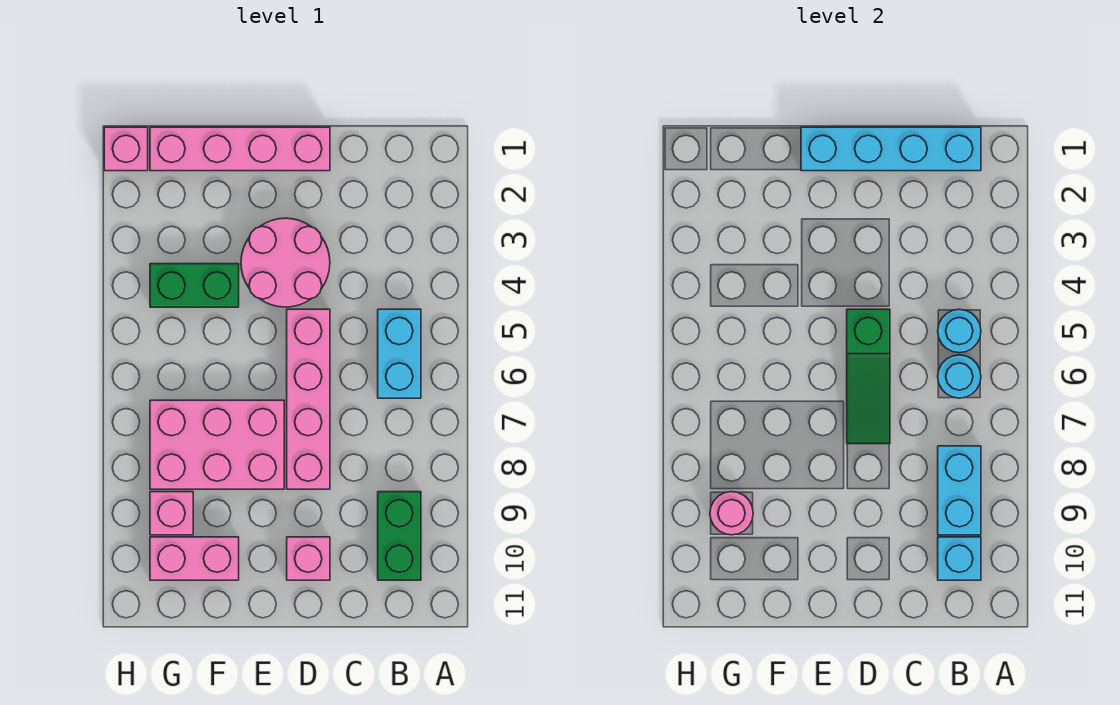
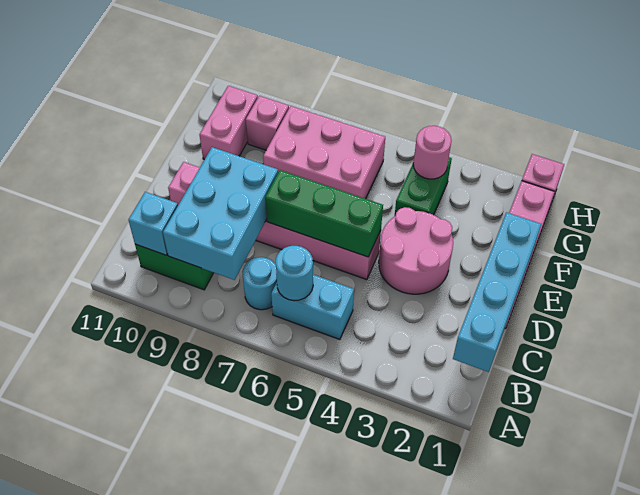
cyan 1x1 round brick [938,309,981,353] -> cyan 1x1 round brick moved to [242,257,277,310]
cyan 1x2 brick [938,446,981,535] -> cyan 2x3 brick [163,147,278,280]
green 1x3 slope [847,309,890,444] -> green 1x3 brick [265,170,383,257]
pink 2x3 brick [150,400,284,489] -> pink 2x3 brick turned to [263,106,385,199]
pink 1x1 round brick [710,492,753,535] -> pink 1x1 round brick moved to [413,126,452,179]

